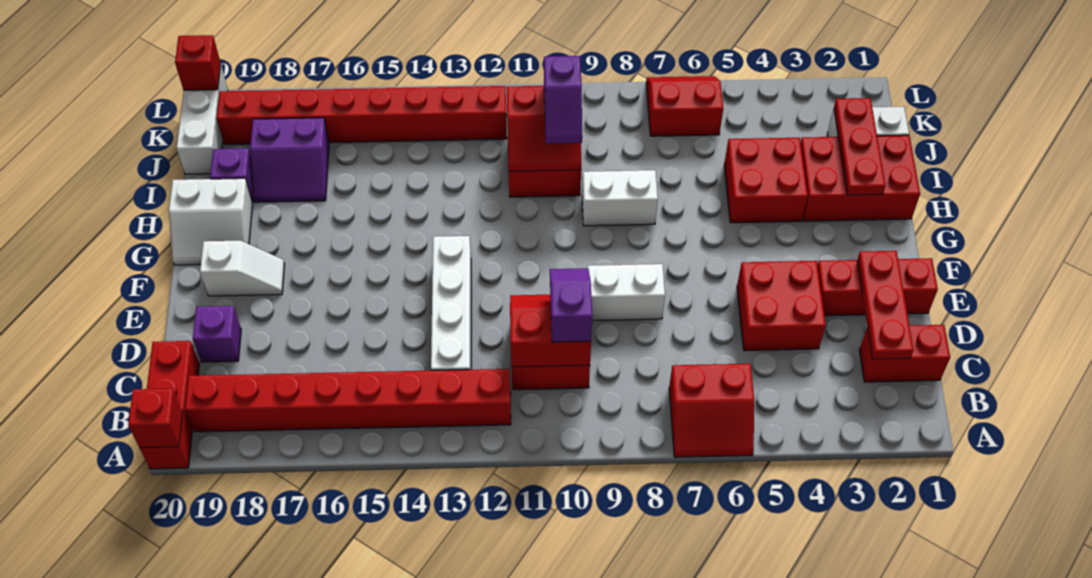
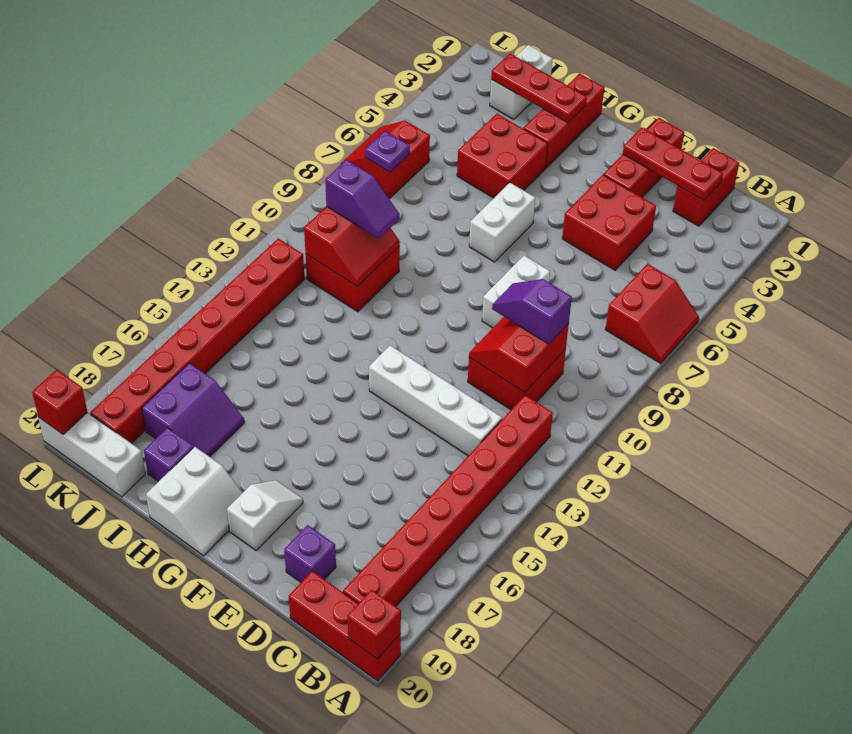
red 2x3 brick [801,135,920,221] -> red 1x3 brick [524,73,604,168]
white 1x2 brick [582,170,658,226] -> white 1x2 brick moved to [469,183,535,262]
none -> purple 1x1 plate [365,131,410,172]

